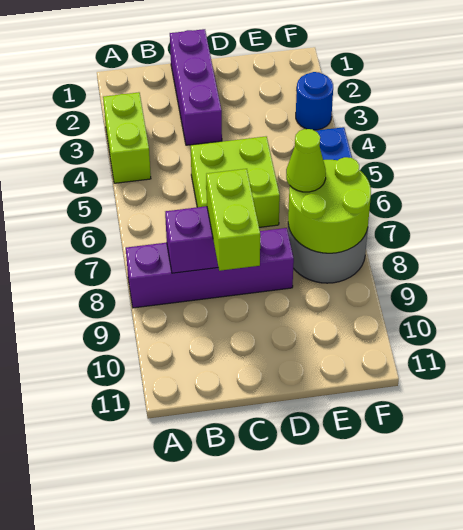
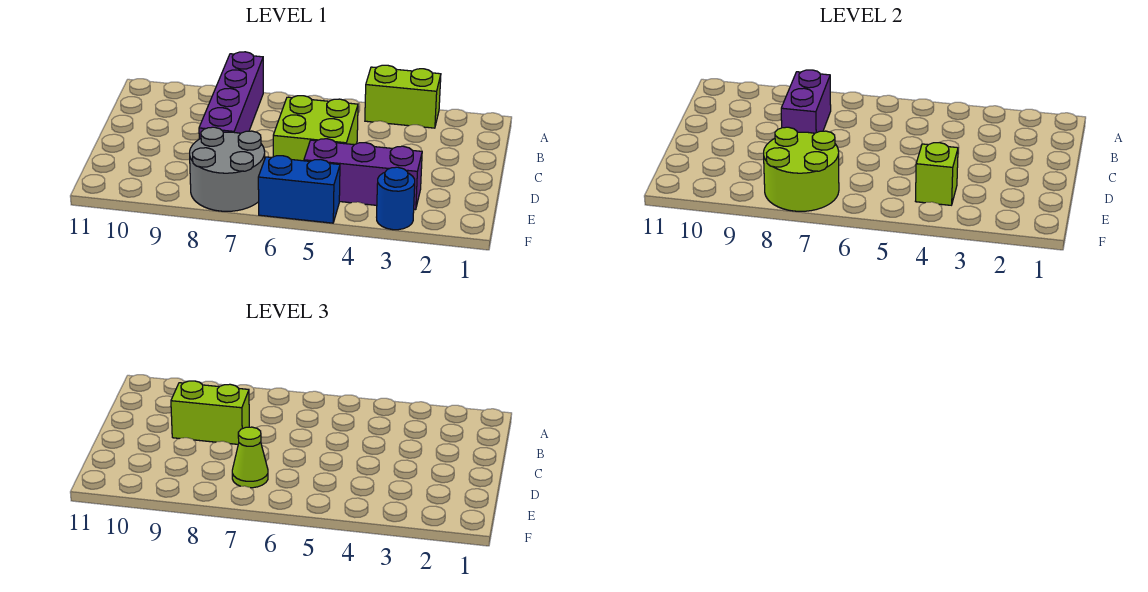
purple 1x3 brick [170,29,222,145] -> purple 1x3 brick moved to [304,139,422,210]
none -> lime 1x1 brick [916,143,958,205]

